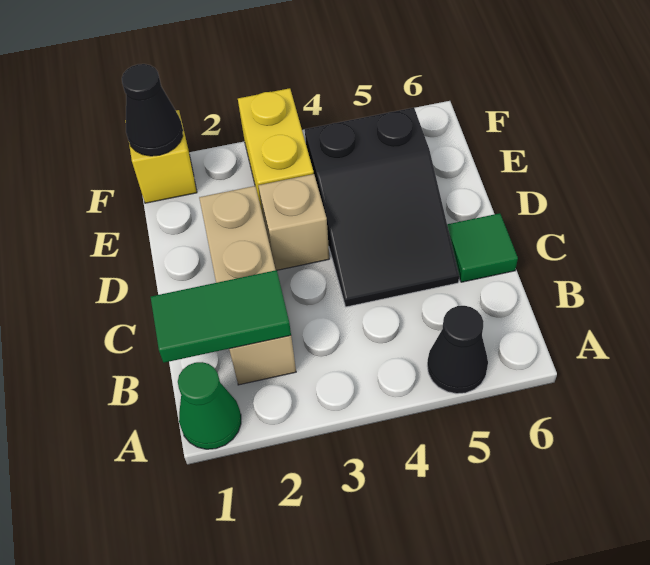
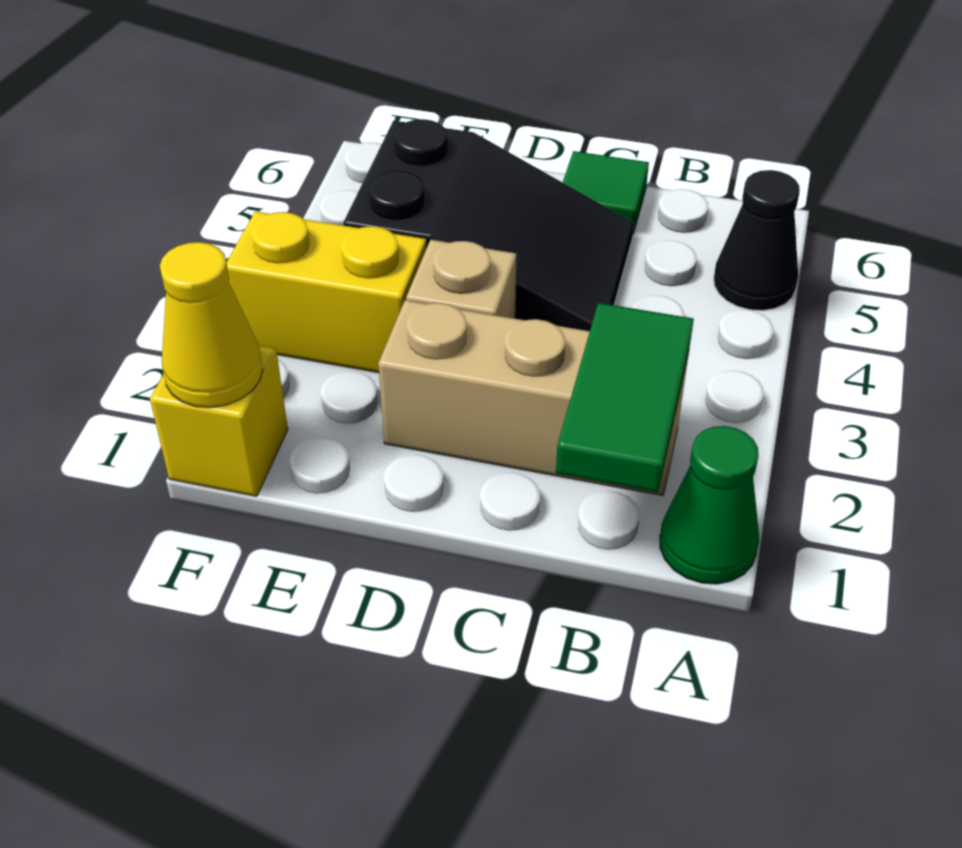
black 1x1 cone [122,64,183,156] -> yellow 1x1 cone [160,242,263,407]

